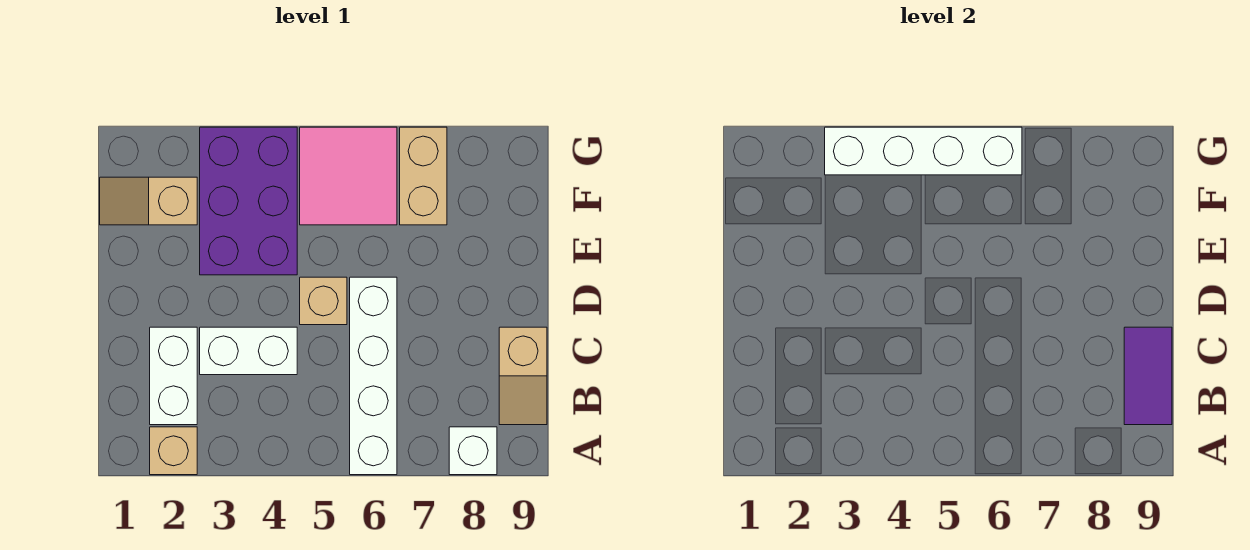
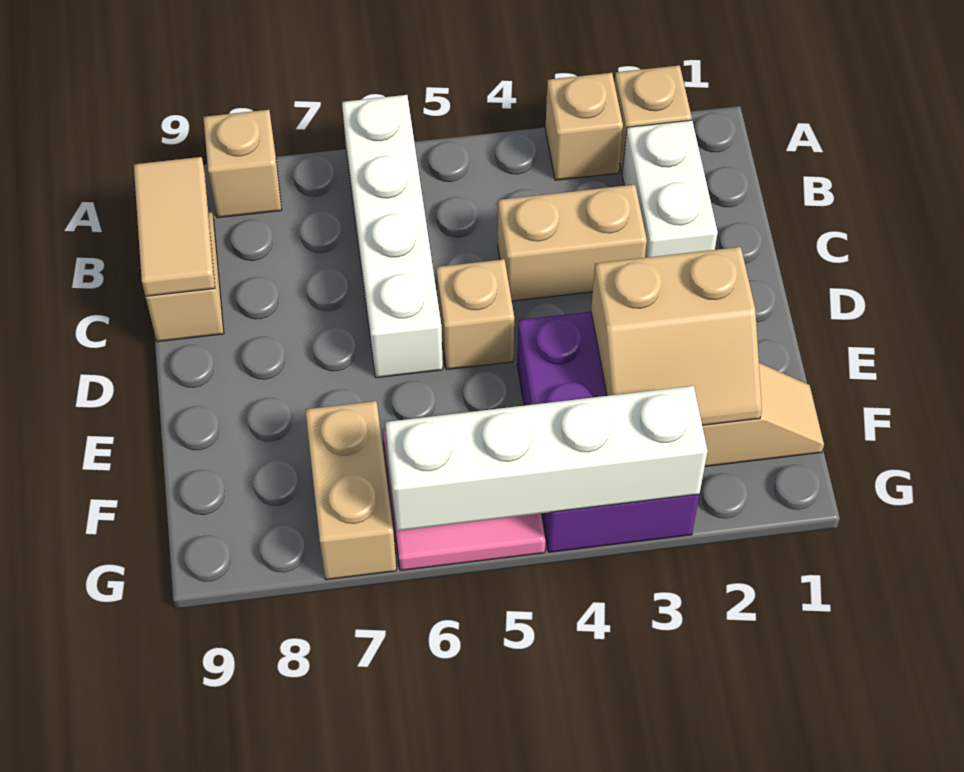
none -> tan 1x1 brick [545,73,623,180]
white 1x1 brick [449,427,497,475] -> tan 1x1 brick [203,110,282,218]
purple 1x2 tile [1124,327,1172,425] -> tan 1x2 tile [134,157,215,296]
white 1x2 brick [200,327,297,375] -> tan 1x2 brick [498,185,647,301]
none -> tan 2x2 slope [591,247,762,425]

